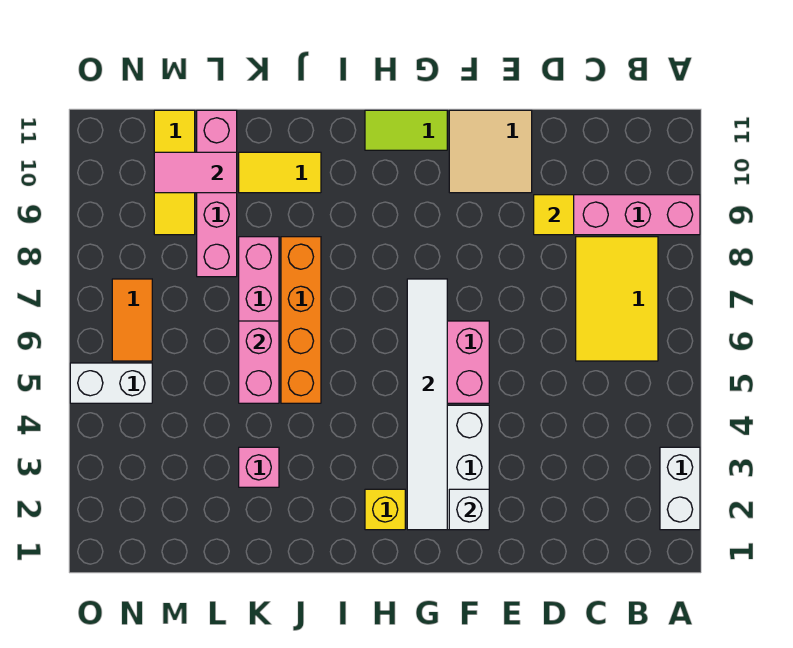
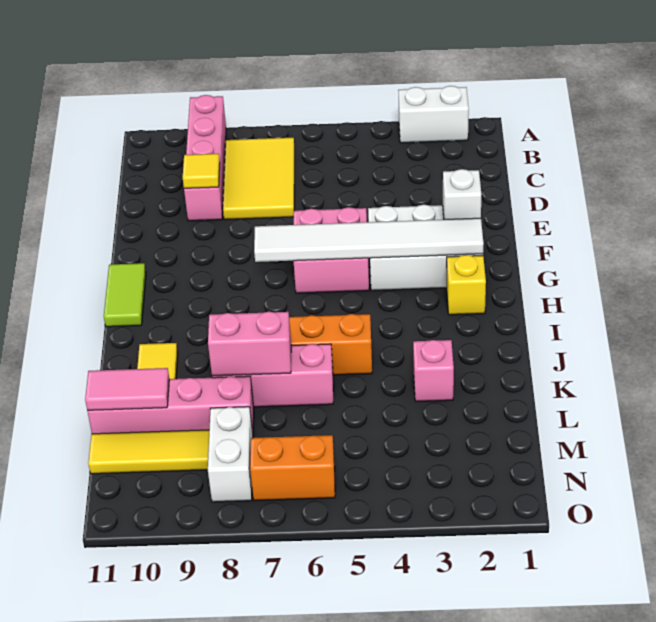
yellow 2x3 tile [576,237,658,361] -> yellow 2x3 tile turned to [223,138,294,220]
tan 2x2 tile [449,110,532,193] -> none
pink 1x2 brick [239,321,279,403] -> pink 1x2 brick moved to [208,311,291,376]
pink 1x2 tile [154,152,237,193] -> pink 1x2 tile turned to [85,368,169,410]
white 1x2 brick [70,363,152,403] -> white 1x2 brick moved to [208,407,253,502]
orange 1x2 tile [112,279,152,361] -> orange 1x2 brick [250,435,335,501]

